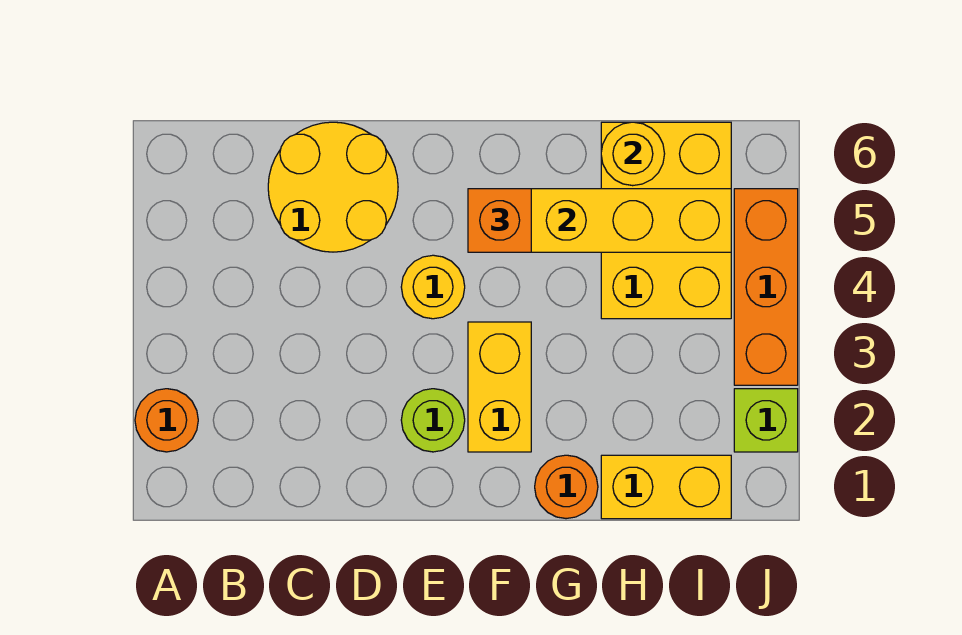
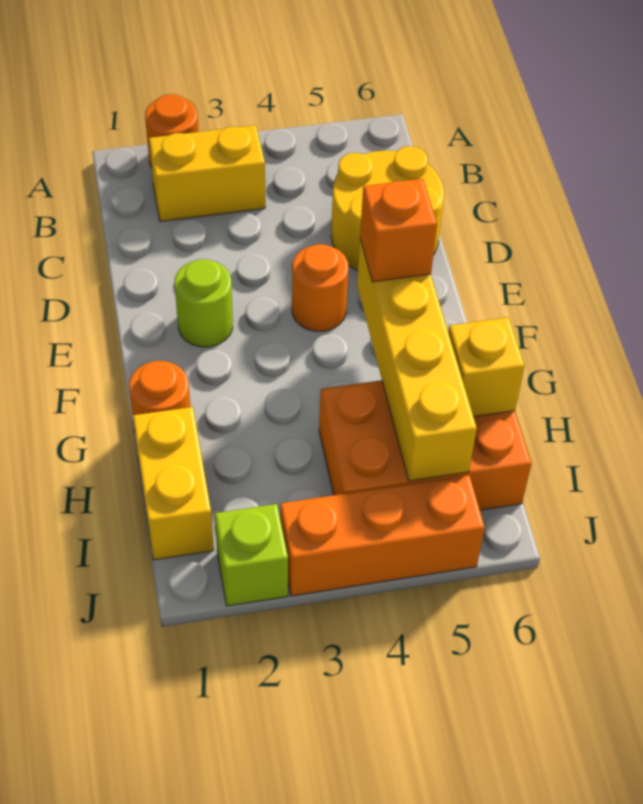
yellow 1x1 round brick [401,255,465,319] -> orange 1x1 round brick [292,244,348,331]
yellow 1x2 brick [468,322,531,452] -> yellow 1x2 brick moved to [149,125,265,221]
yellow 2x3 brick [601,122,731,319] -> orange 2x3 brick [319,380,531,510]
yellow 1x1 round brick [601,122,665,186] -> yellow 1x1 brick [448,317,525,417]

